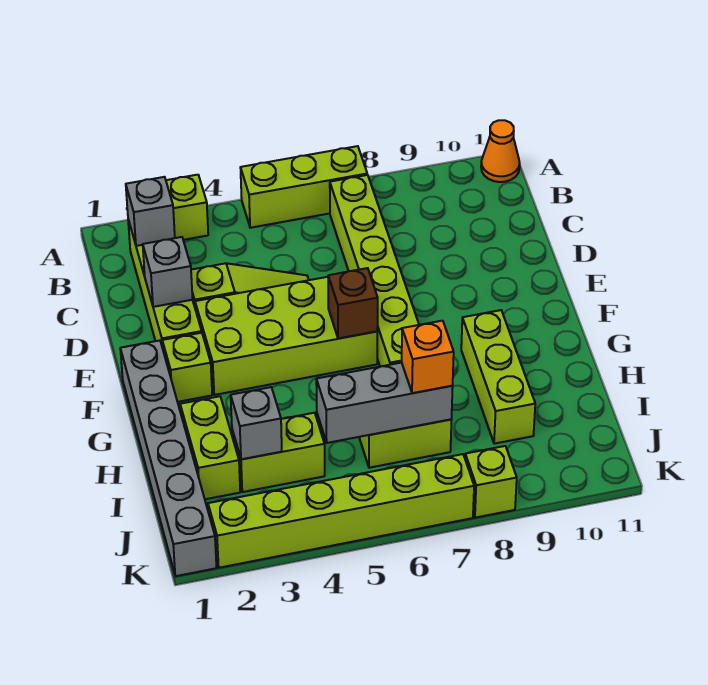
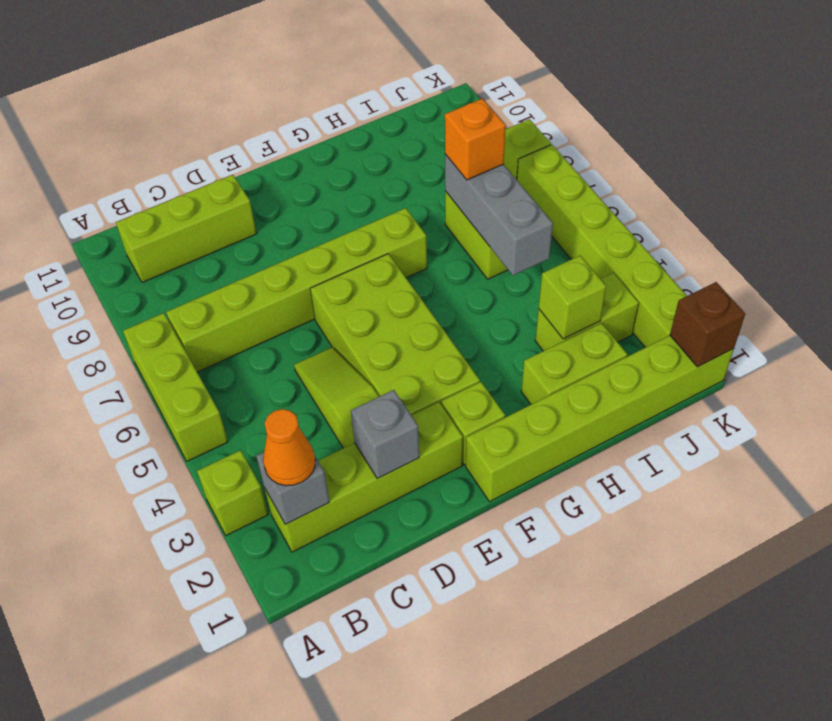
orange 1x1 cone [481,120,520,182] -> orange 1x1 cone moved to [263,409,315,486]
grey 1x6 brick [120,340,216,576] -> lime 1x6 brick [466,336,734,502]
brown 1x1 brick [328,268,378,339] -> brown 1x1 brick moved to [670,282,745,367]
lime 1x3 brick [461,310,535,444] -> lime 1x3 brick moved to [116,175,257,283]
lime 1x2 brick [232,413,325,492] -> lime 1x2 brick turned to [535,273,639,351]
grey 1x1 brick [231,387,282,459] -> lime 1x1 brick [539,256,606,339]

